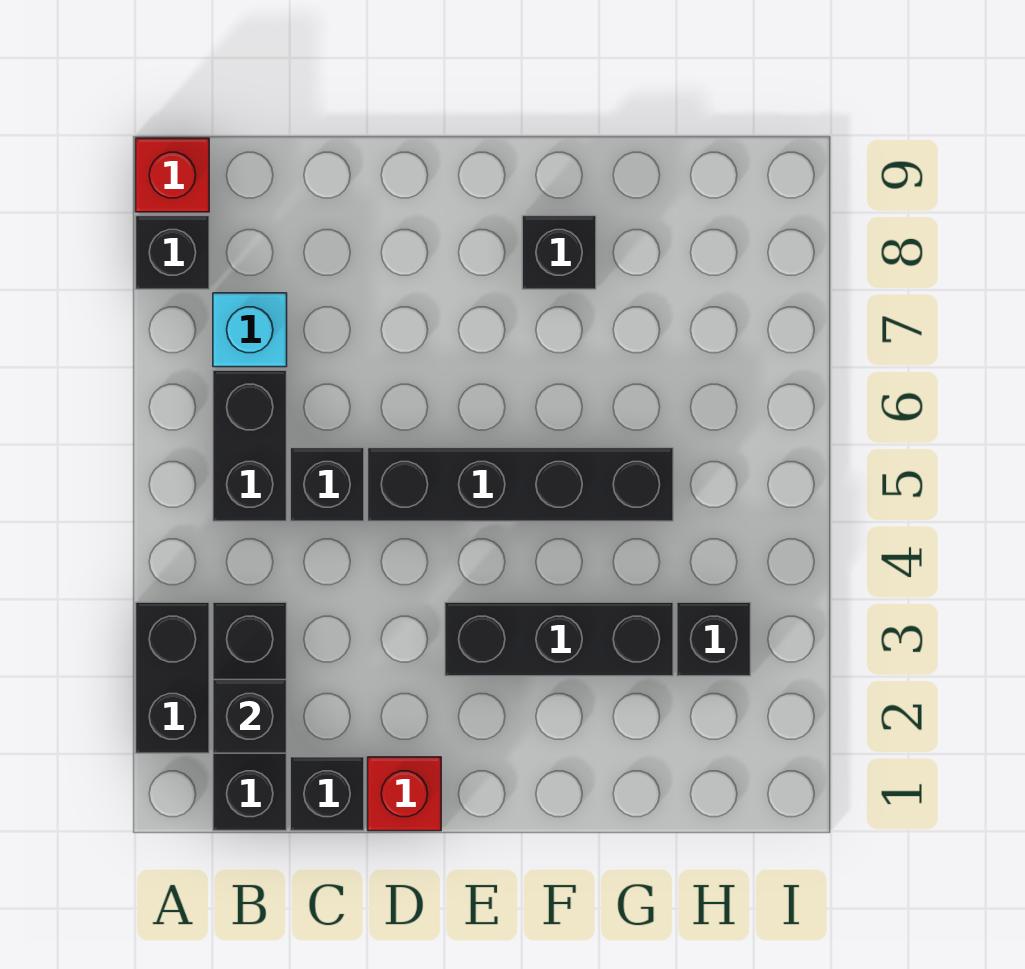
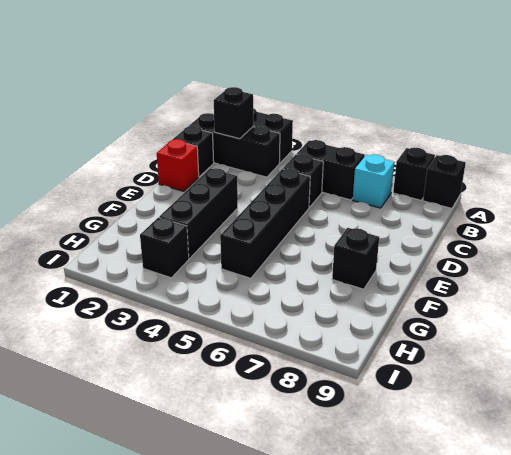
red 1x1 brick [136,138,209,212] -> black 1x1 brick [423,155,466,208]

